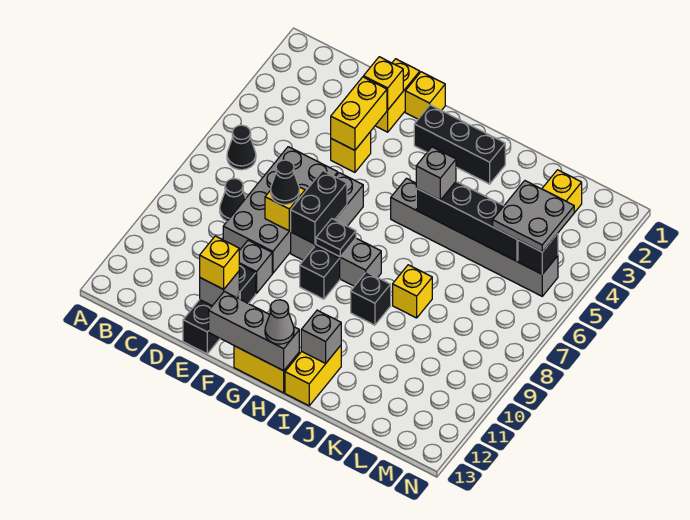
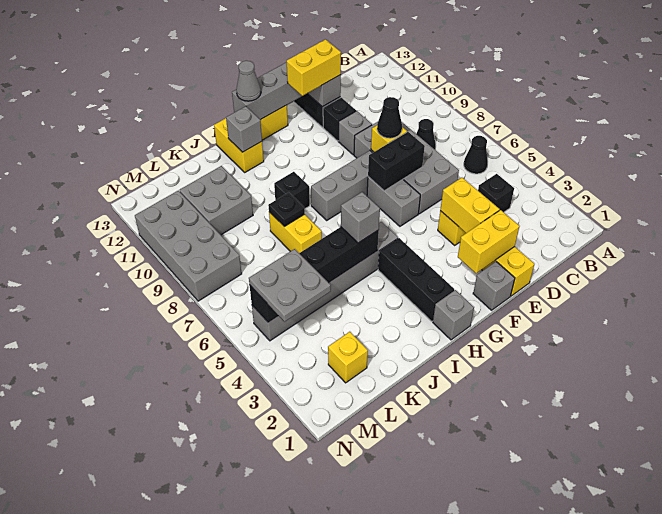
yellow 1x1 brick [364,57,403,110] -> yellow 1x2 brick [458,210,520,273]
yellow 1x1 brick [200,236,239,289] -> yellow 1x2 brick [287,39,341,96]
yellow 1x1 brick [405,72,445,119] -> grey 1x1 brick [473,262,515,310]
black 1x2 brick [291,171,347,244] -> black 1x2 brick turned to [368,132,425,191]
black 1x3 brick [414,105,505,184] -> black 1x3 brick turned to [378,238,454,321]
black 1x1 plate [316,219,356,257] -> black 1x1 plate moved to [268,192,305,226]
black 1x1 brick [300,246,340,299] -> black 1x1 brick moved to [478,174,514,212]
none -> grey 1x1 brick [433,290,474,340]
yellow 1x1 brick [393,265,432,318] -> yellow 1x2 brick [269,212,322,253]
none -> grey 2x2 brick [180,166,253,235]
none -> grey 2x4 brick [135,191,242,301]

